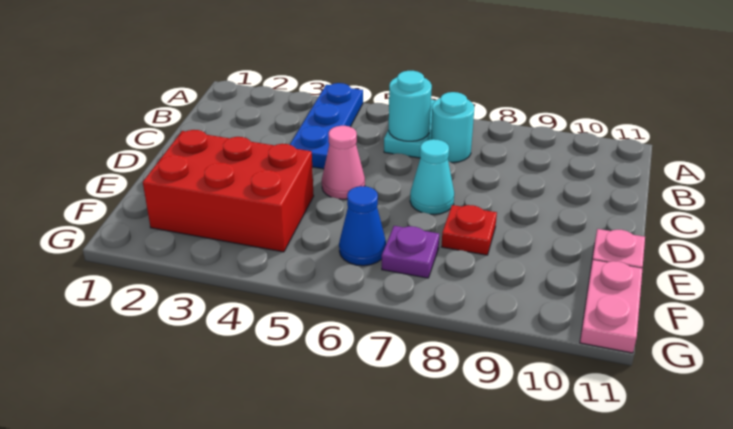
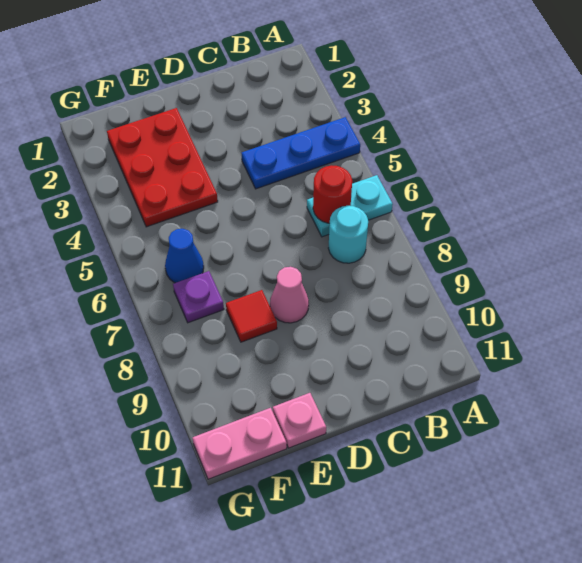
cyan 1x1 round brick [389,71,432,141] -> red 1x1 round brick [313,165,352,223]
pink 1x1 cone [322,126,365,199] -> pink 1x1 cone moved to [270,267,309,323]
cyan 1x1 cone [410,139,454,214] -> none
red 2x3 brick [143,130,314,252] -> red 2x3 plate [107,108,218,227]
red 1x1 plate [442,205,497,255] -> red 1x1 tile [226,290,277,342]

